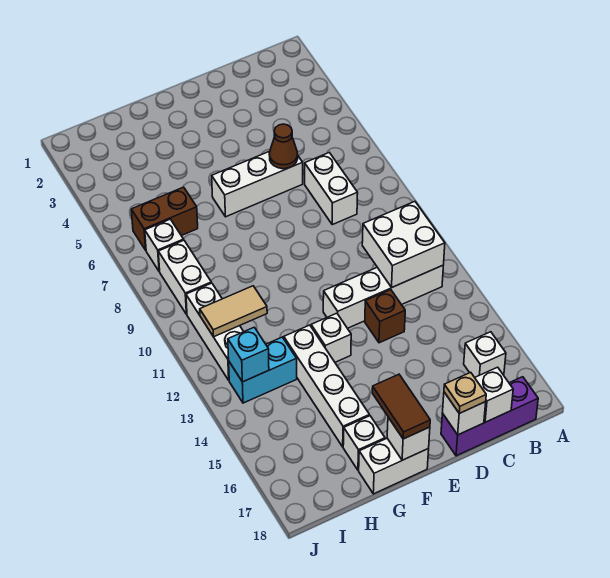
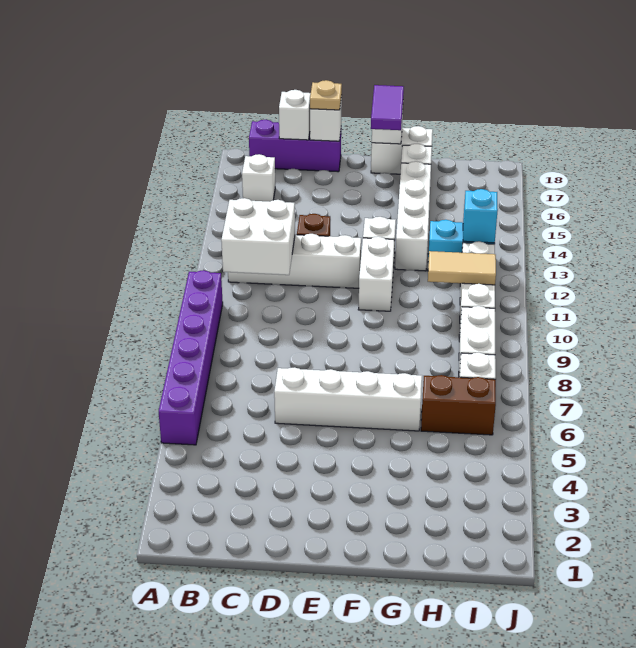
none -> purple 1x6 brick [159,270,223,445]
white 1x2 brick [305,153,358,225] -> white 1x2 brick moved to [358,237,395,311]
white 1x3 brick [212,151,303,217] -> white 1x4 brick [274,367,422,431]
brown 1x1 cone [269,124,298,169] -> none
brown 1x2 tile [372,374,430,439] -> purple 1x2 tile [371,85,404,130]

